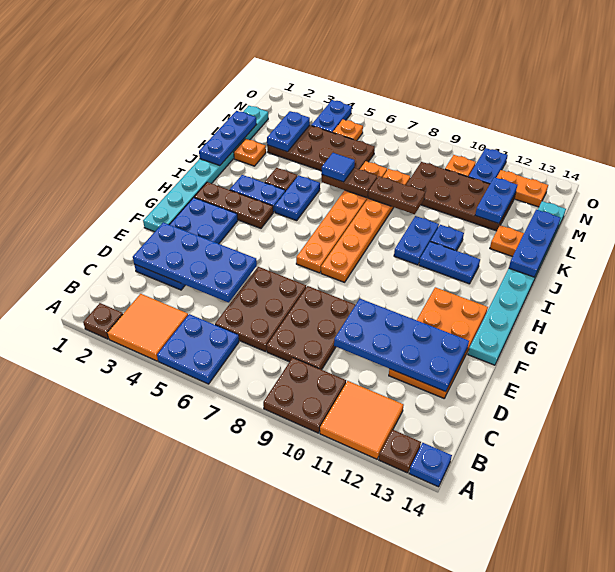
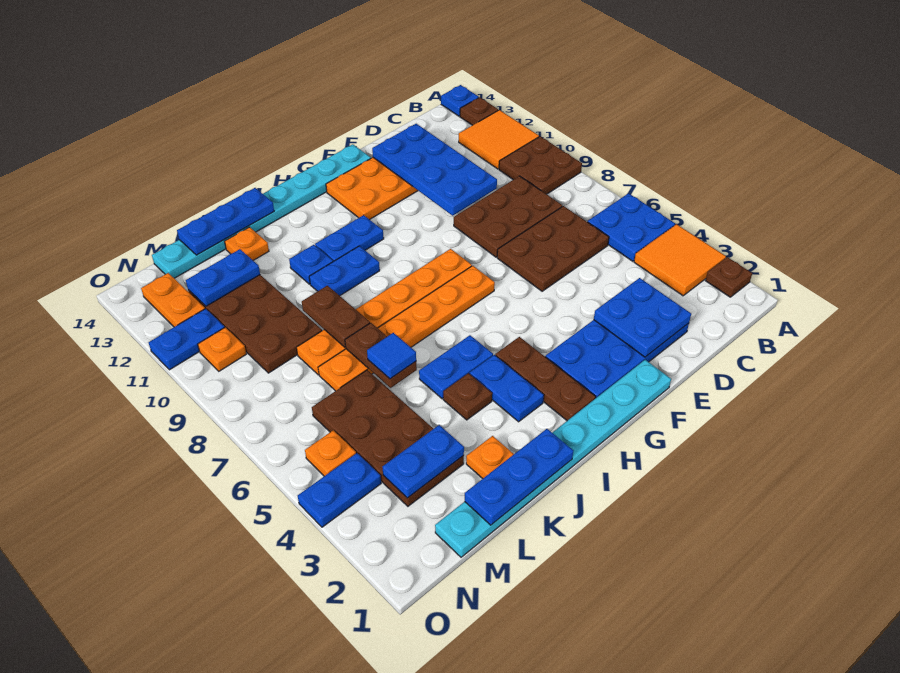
blue 2x4 plate [133,222,257,302] -> blue 2x2 plate [594,278,691,357]
blue 1x2 plate [419,242,480,284] -> blue 1x2 plate turned to [315,215,384,262]

